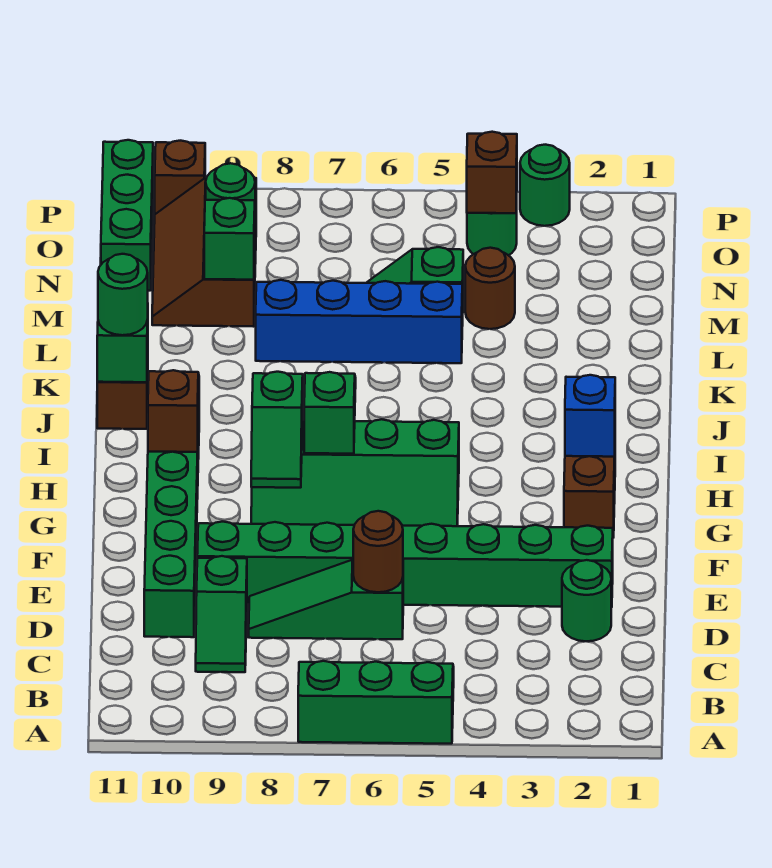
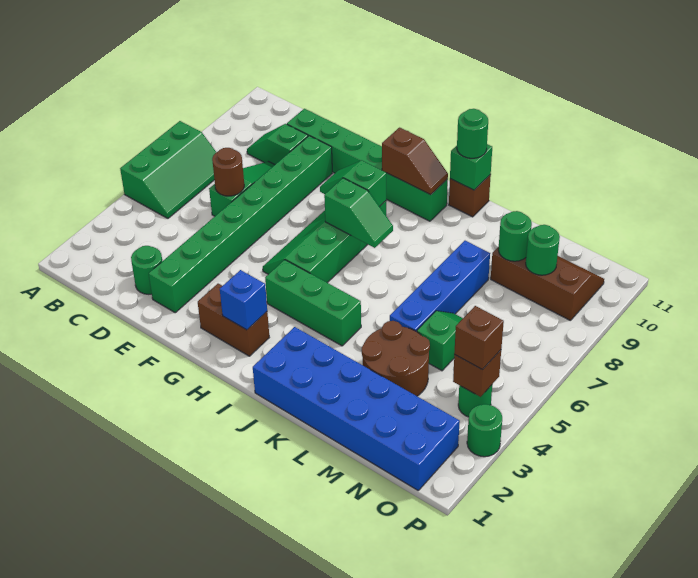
none -> blue 2x6 brick [253,327,460,490]
brown 1x1 round brick [465,248,515,329] -> brown 2x2 round brick [362,321,430,396]
green 1x1 brick [204,198,255,280] -> green 1x1 round brick [498,211,532,261]
green 1x3 brick [101,140,153,291] -> green 1x3 brick moved to [265,260,361,346]
brown 1x1 brick [155,141,205,214] -> brown 1x1 brick moved to [454,306,504,370]

